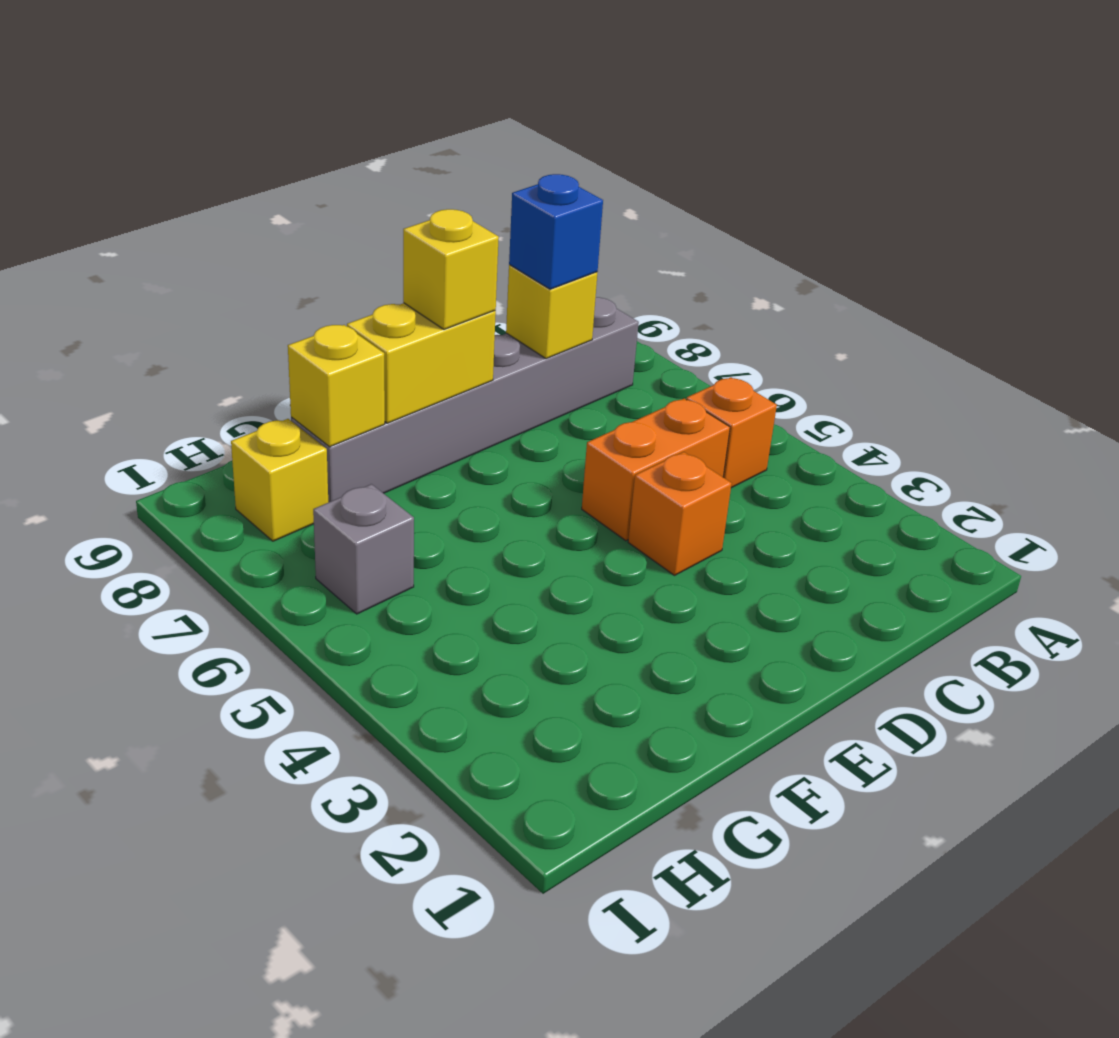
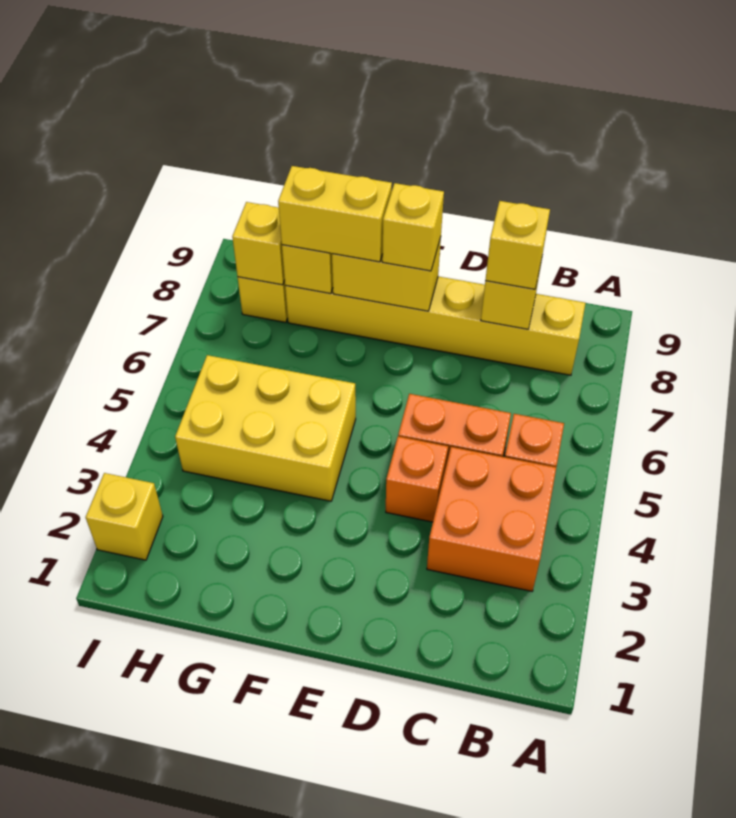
none -> orange 2x2 brick [427,447,556,591]
grey 1x6 brick [291,297,639,502] -> yellow 1x6 brick [285,276,585,375]
blue 1x1 brick [509,174,603,289] -> yellow 1x1 brick [485,201,550,289]
none -> yellow 2x3 brick [175,355,356,501]
none -> yellow 1x2 brick [278,166,392,262]
grey 1x1 brick [313,484,414,614] -> none
none -> yellow 1x1 brick [232,202,285,285]
none -> yellow 1x1 brick [86,473,163,560]

